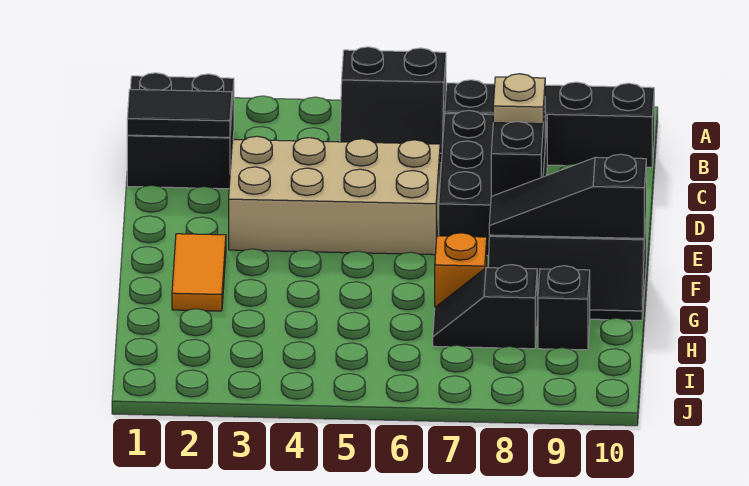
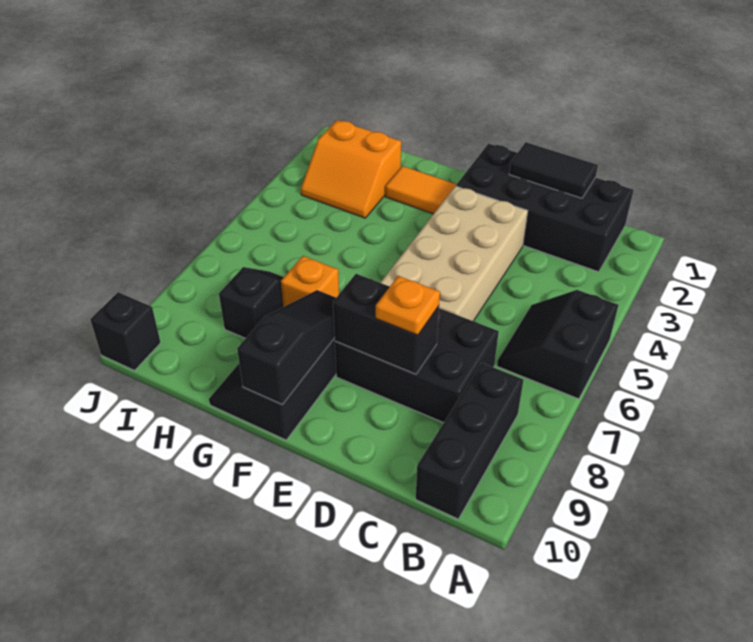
black 2x2 brick [127,73,234,189] -> black 2x4 brick [456,144,634,272]
black 1x4 brick [445,80,654,167] -> black 1x3 brick [416,363,523,519]
black 1x2 tile [127,89,232,137] -> black 1x2 tile turned to [509,142,598,198]
tan 1x1 plate [493,74,545,124] -> orange 1x1 plate [376,276,440,335]
none -> orange 2x2 slope [301,120,401,218]
black 1x1 brick [538,266,590,350] -> black 1x1 brick moved to [90,292,161,370]

